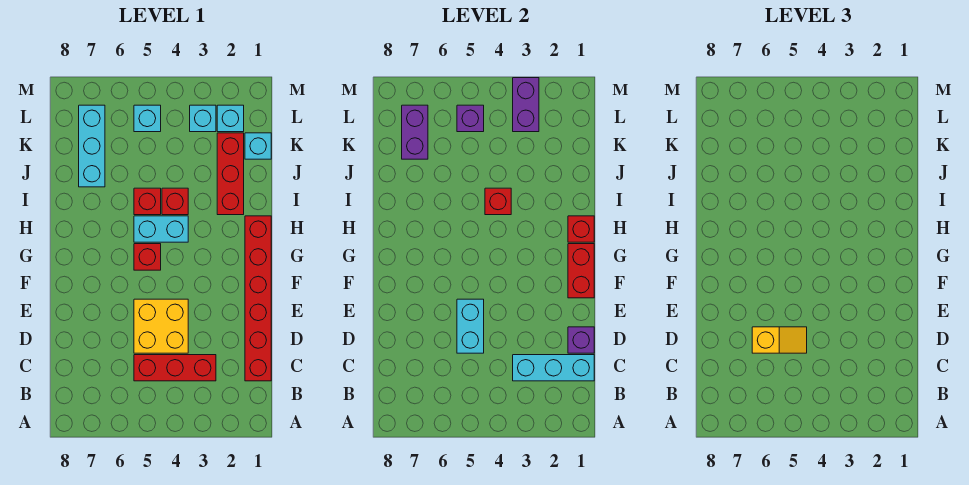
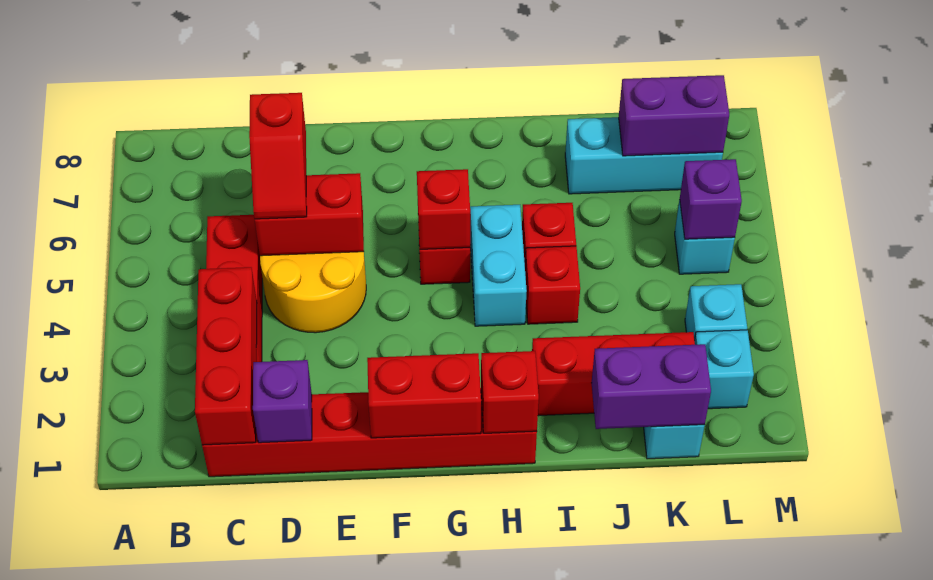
cyan 1x3 brick [513,355,594,381] -> red 1x3 brick [195,267,257,445]
yellow 2x2 brick [134,299,188,353] -> yellow 2x2 round brick [260,252,366,333]
cyan 1x2 brick [457,299,484,353] -> red 1x2 brick [255,173,364,256]
yellow 1x2 slope [752,327,807,353] -> red 1x2 slope [249,93,307,219]
red 1x1 brick [485,188,511,215] -> red 1x1 brick moved to [417,169,470,249]
purple 1x2 brick [513,78,539,132] -> purple 1x2 brick moved to [592,344,711,429]

